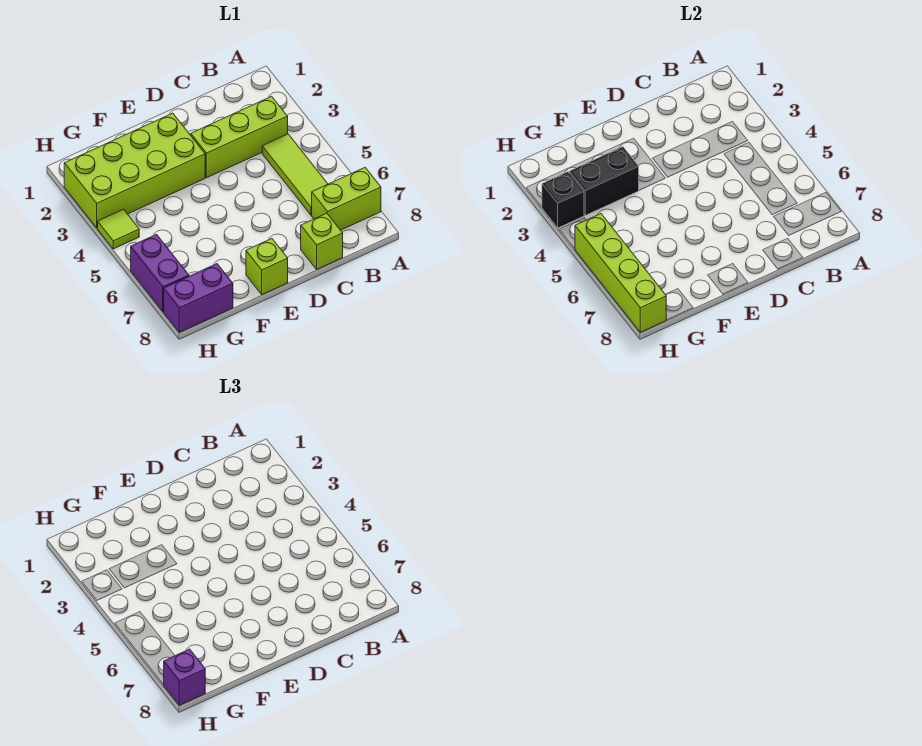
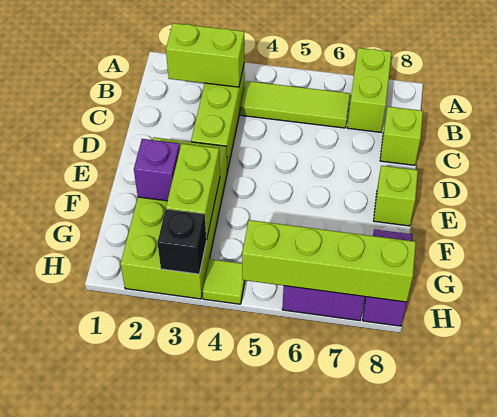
none -> lime 1x2 brick [166,23,244,87]
black 1x2 brick [569,147,639,215] -> lime 1x2 brick [166,144,220,239]
purple 1x1 brick [163,649,205,705] -> purple 1x1 brick moved to [134,139,180,201]

